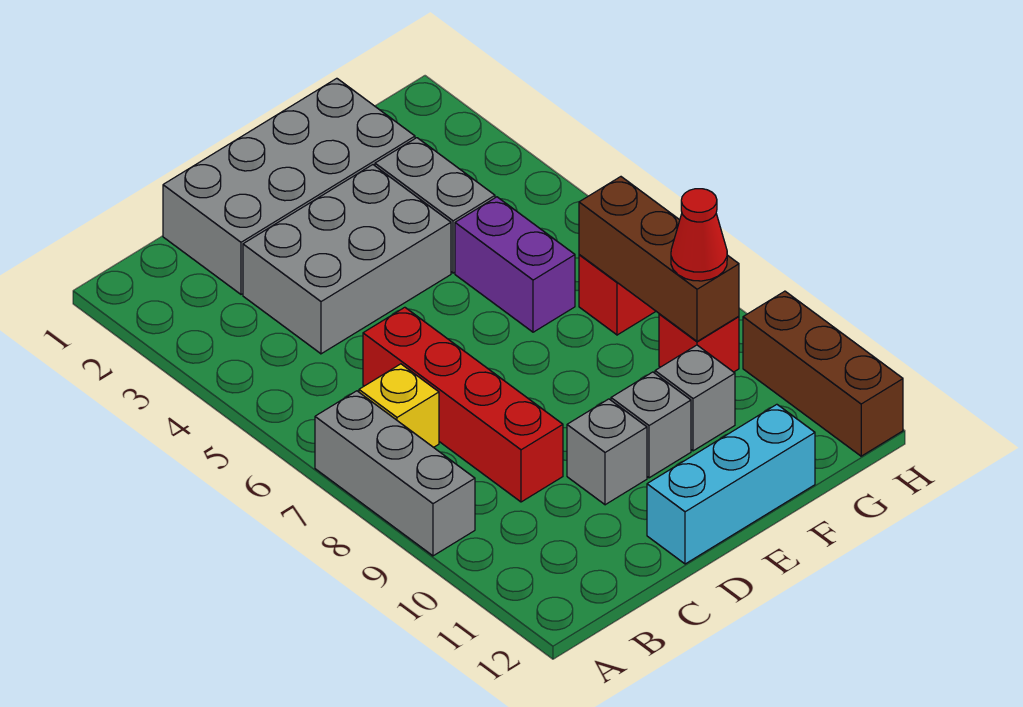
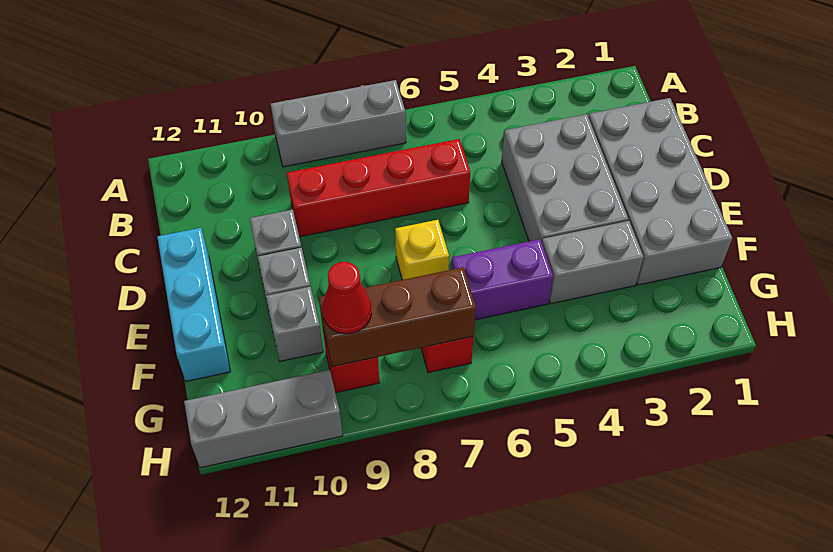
yellow 1x1 brick [359,364,439,447] -> yellow 1x1 brick moved to [395,220,449,280]
brown 1x3 brick [743,291,903,456] -> grey 1x3 brick [184,370,343,468]

